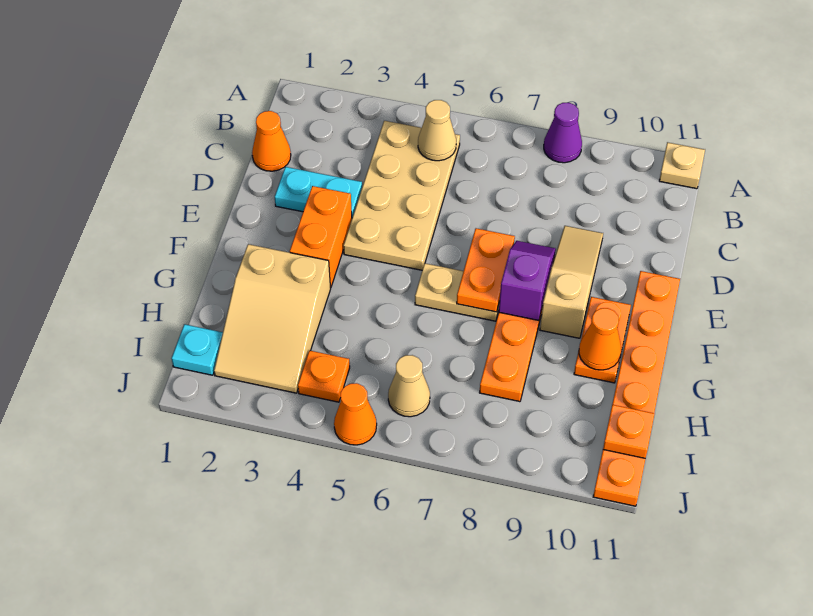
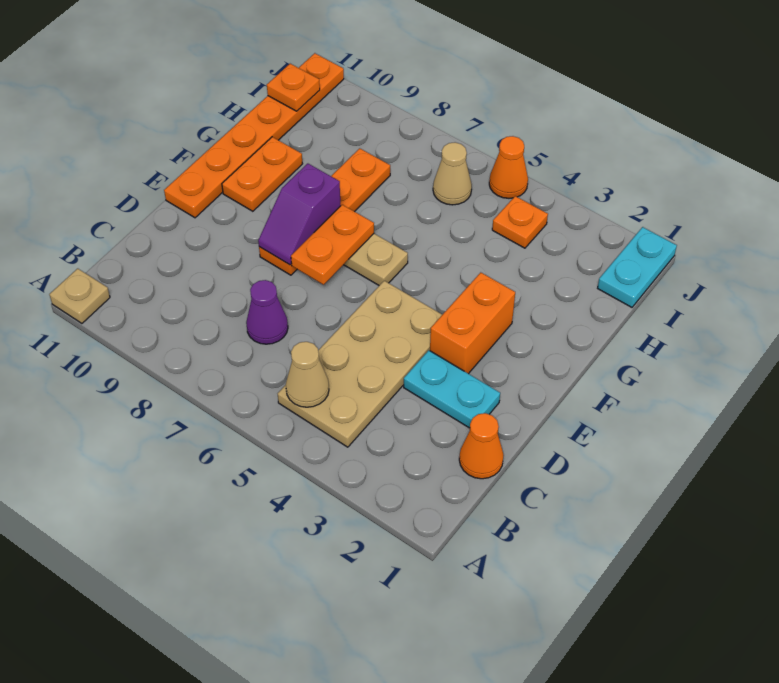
purple 1x1 cone [544,103,582,163] -> purple 1x1 cone moved to [246,280,288,344]
tan 1x3 slope [540,226,603,338] -> none
tan 2x3 slope [214,244,331,393] -> none
orange 1x1 cone [579,308,621,370] -> none
cyan 1x1 plate [171,324,223,375] -> cyan 1x2 plate [598,227,677,307]

